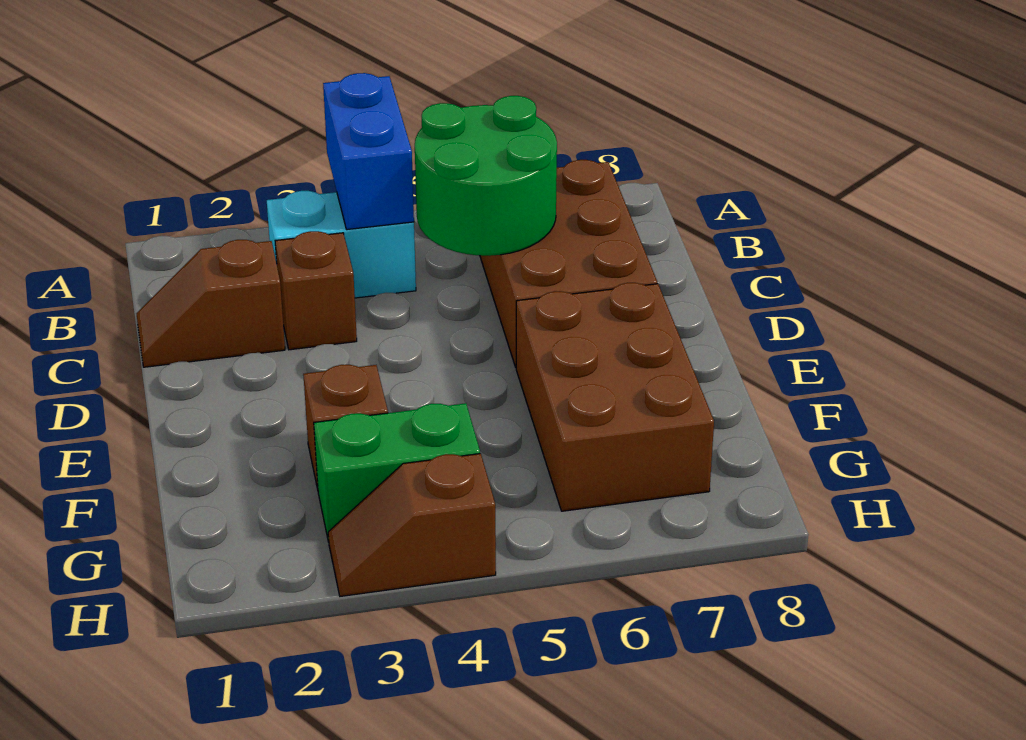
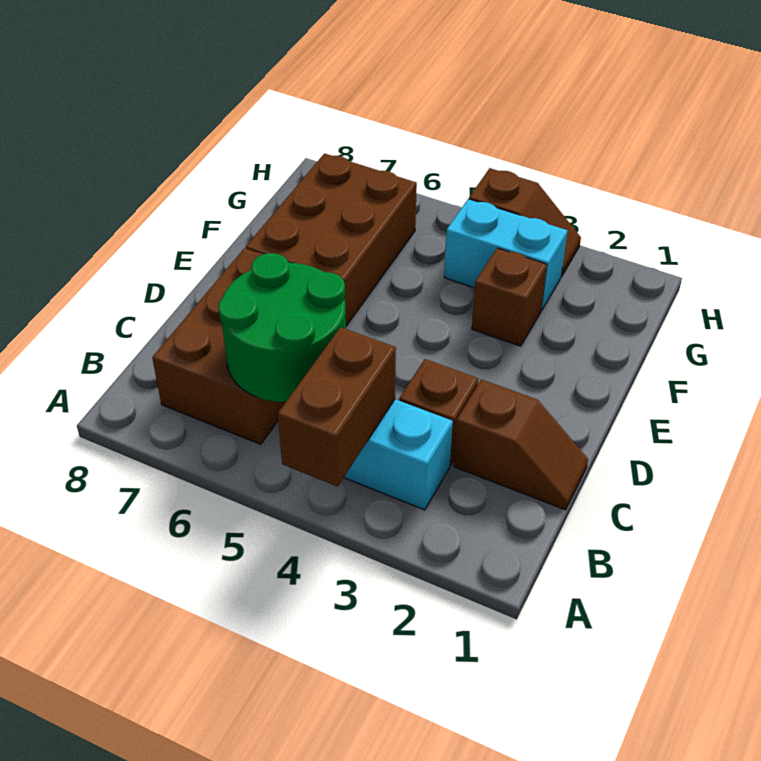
blue 1x2 brick [323,73,414,230] -> brown 1x2 brick [278,327,396,486]
green 1x2 brick [314,403,480,542] -> cyan 1x2 brick [444,199,567,311]

